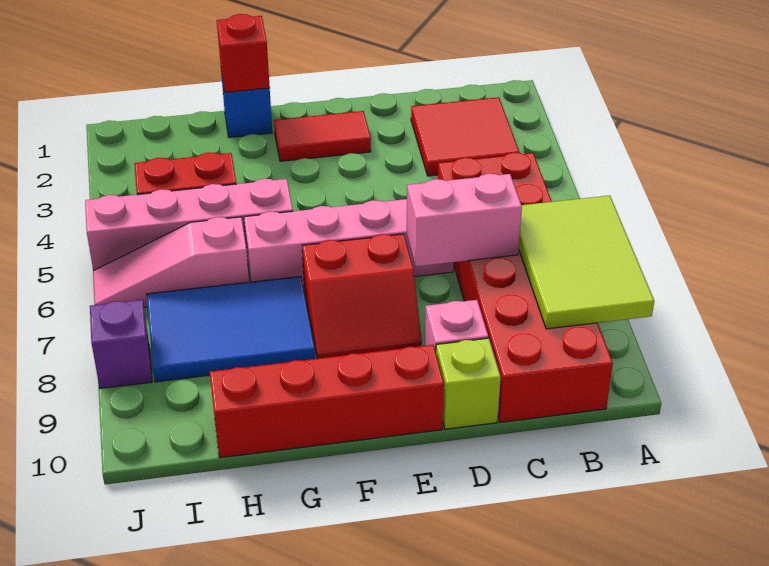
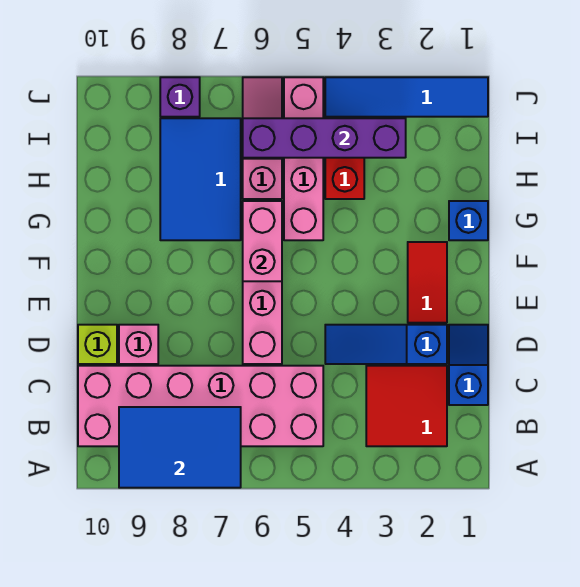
lime 2x3 tile [519,195,654,329] -> blue 2x3 tile [119,407,241,488]
red 2x6 brick [438,152,613,422] -> pink 2x6 brick [78,366,323,446]
none -> blue 1x2 slope [449,325,488,405]
pink 1x2 brick [407,174,522,266] -> pink 1x2 brick moved to [243,201,282,281]
none -> blue 1x3 slope [325,325,447,364]
red 2x2 slope [302,234,422,359] -> none
red 1x4 brick [210,345,444,458] -> none
red 1x1 brick [217,14,270,92] -> none
none -> purple 1x4 brick [243,118,406,158]
none -> blue 1x4 tile [325,77,488,117]

